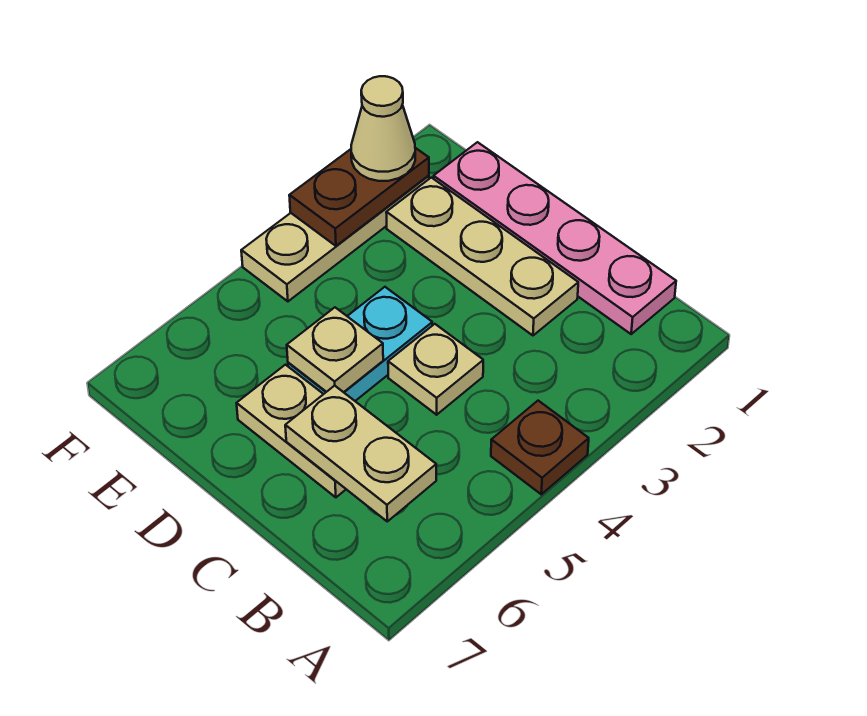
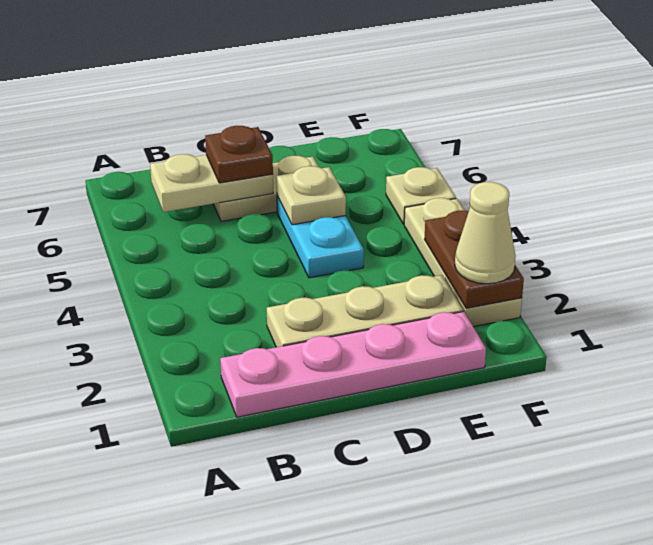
brown 1x1 plate [491,401,589,494] -> brown 1x1 plate moved to [205,126,273,183]
tan 1x1 plate [388,324,483,415] -> tan 1x1 plate moved to [386,167,456,224]

